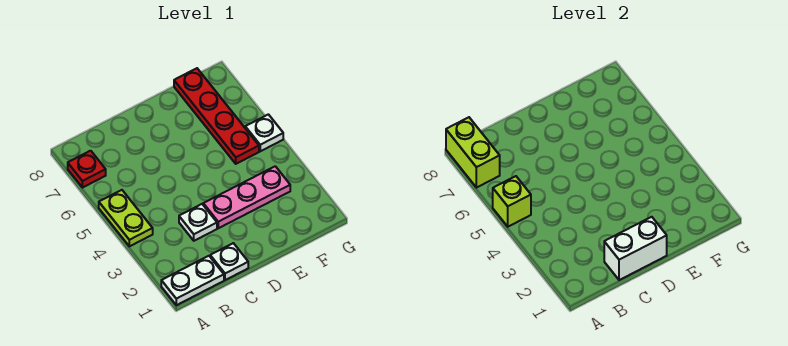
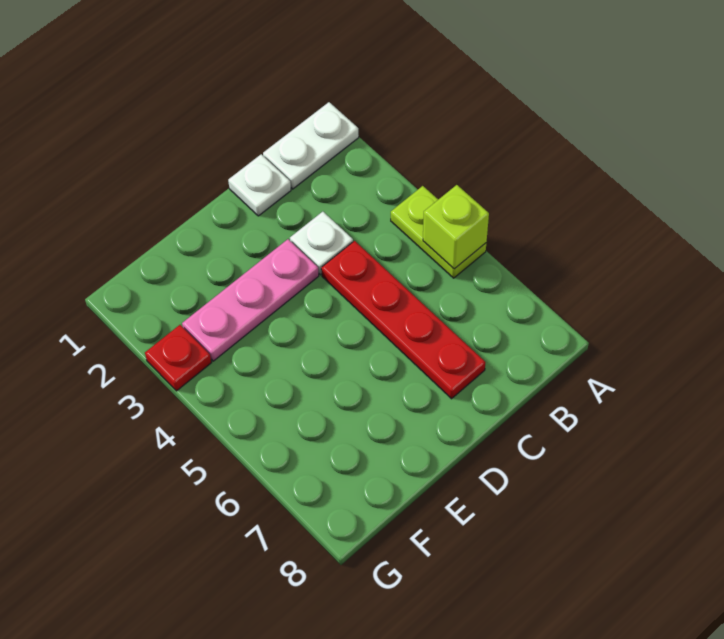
red 1x1 plate [68,151,106,188] -> red 1x1 plate moved to [145,325,212,391]
lime 1x2 brick [446,117,500,188] -> none
white 1x2 brick [604,217,667,280] -> none
red 1x4 plate [174,68,259,164] -> red 1x4 plate moved to [321,241,485,399]
white 1x1 plate [245,114,283,151] -> none

